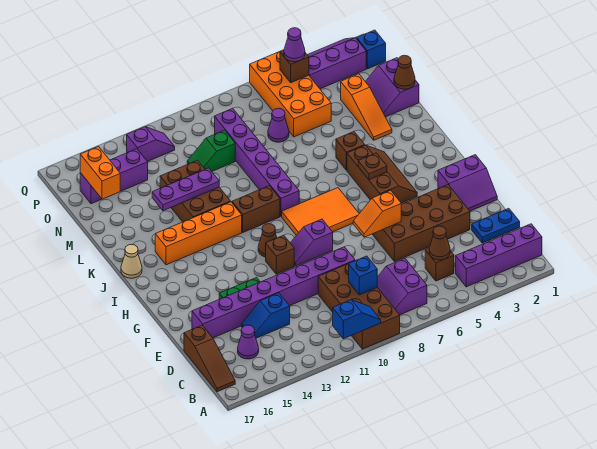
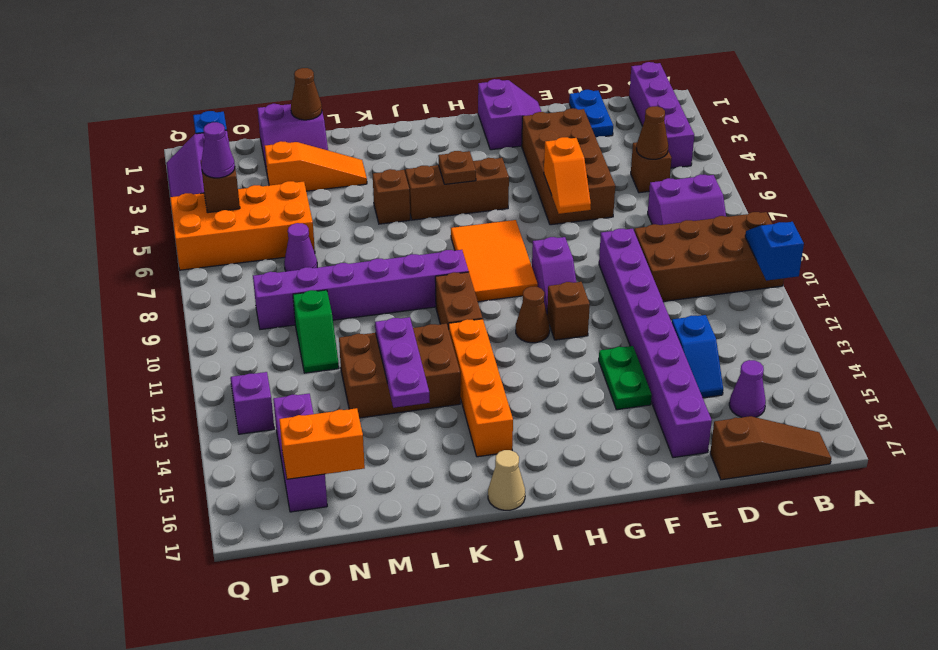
blue 1x1 brick [349,256,377,295] -> none

